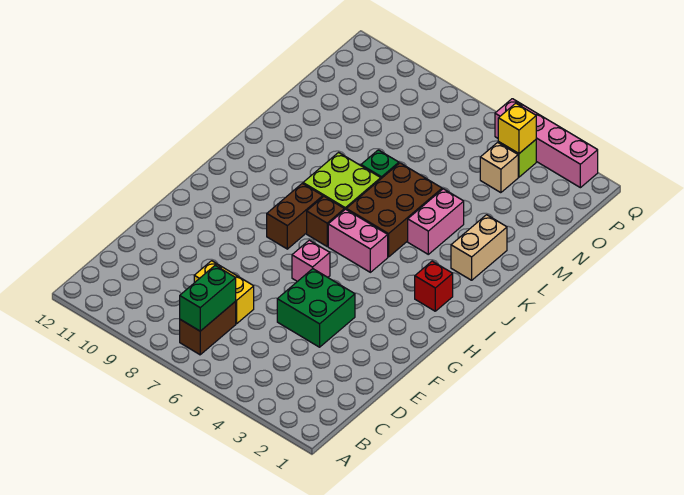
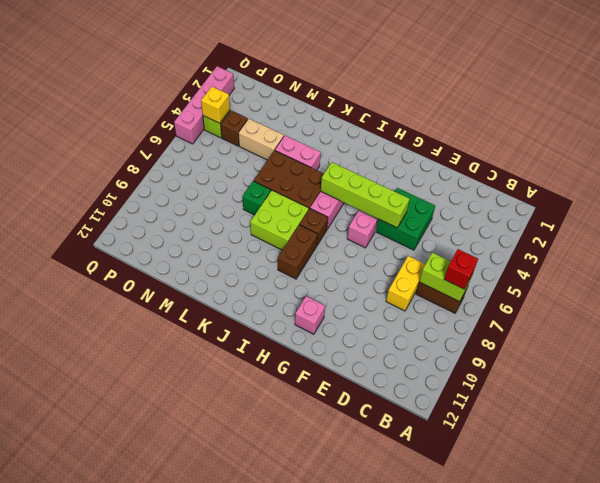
green 1x2 brick [180,266,236,331] -> lime 1x2 brick [419,252,472,302]
none -> lime 1x4 brick [321,162,409,228]
none -> pink 1x1 brick [295,296,325,334]
brown 1x2 brick [267,183,323,249] -> brown 1x2 brick turned to [278,225,318,279]
red 1x1 brick [415,261,453,311] -> red 1x1 brick moved to [444,249,478,289]
tan 1x2 brick [451,215,507,280] -> tan 1x2 brick moved to [239,119,284,160]
tan 1x1 brick [480,142,518,193] -> brown 1x1 brick [221,110,248,146]

